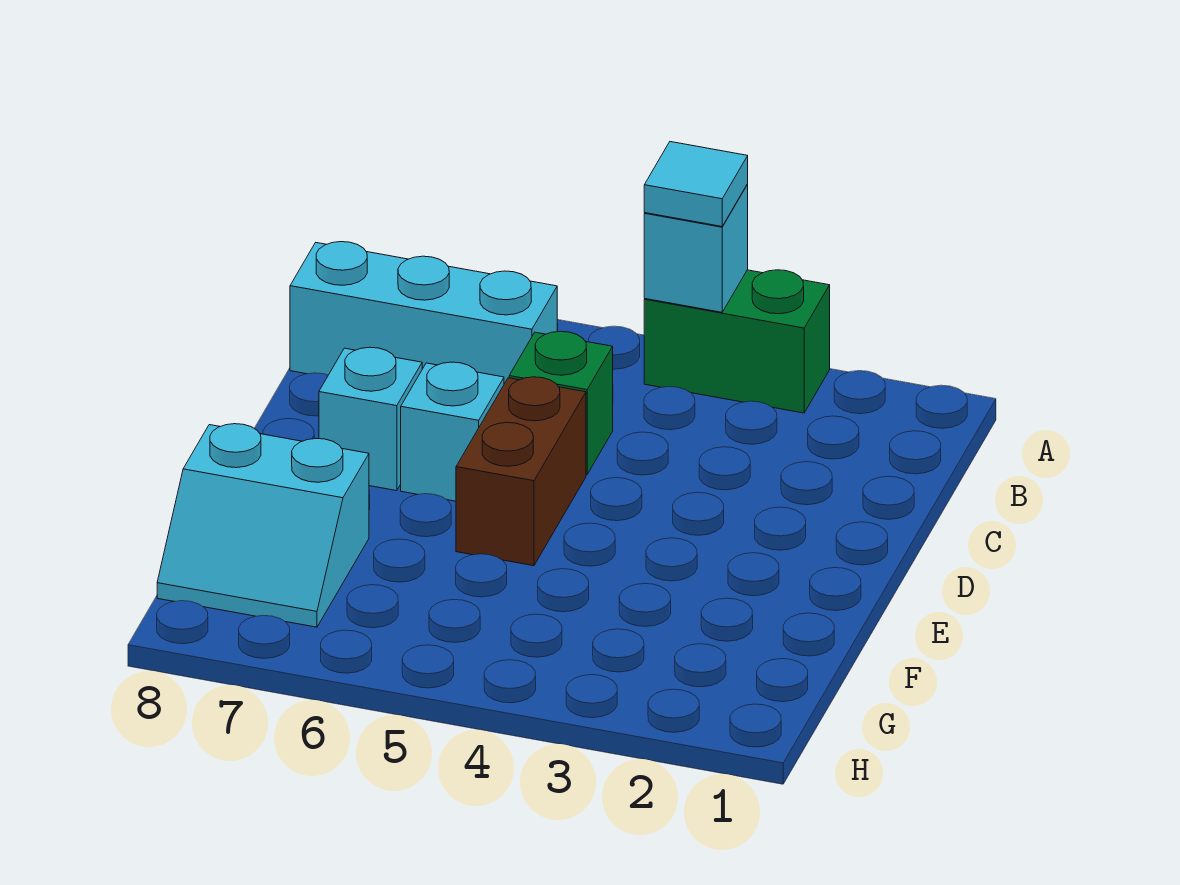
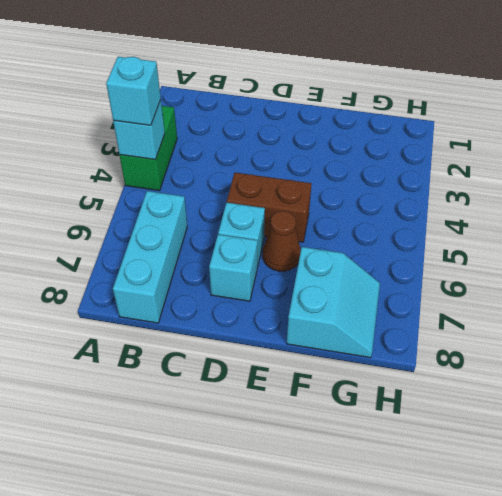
cyan 1x1 tile [644,142,748,226] -> cyan 1x1 brick [106,57,161,125]
green 1x1 brick [509,331,613,475] -> none
none -> brown 1x1 cone [263,211,301,271]

